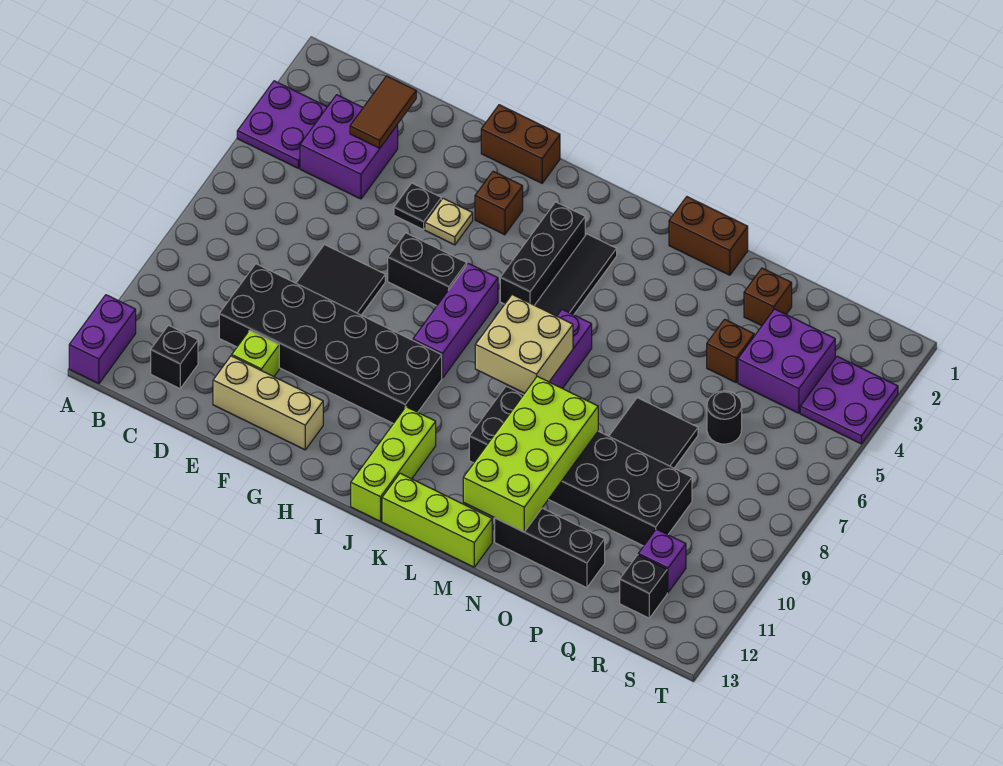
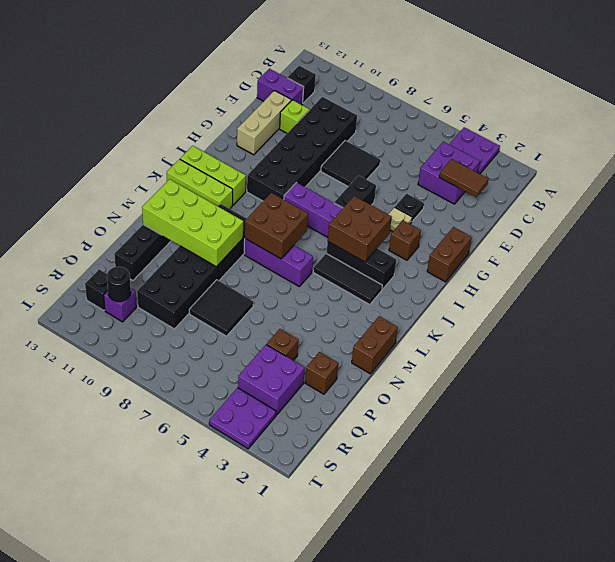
purple 1x2 brick [69,295,136,384] -> purple 1x2 brick moved to [257,69,304,105]
none -> brown 2x2 brick [328,196,392,262]
tan 2x2 brick [475,295,573,393] -> brown 2x2 brick [245,193,308,259]
lime 1x3 brick [382,473,492,567] -> lime 1x3 brick turned to [167,159,233,209]
black 1x1 round brick [707,391,742,444] -> black 1x1 round brick moved to [107,267,131,302]

